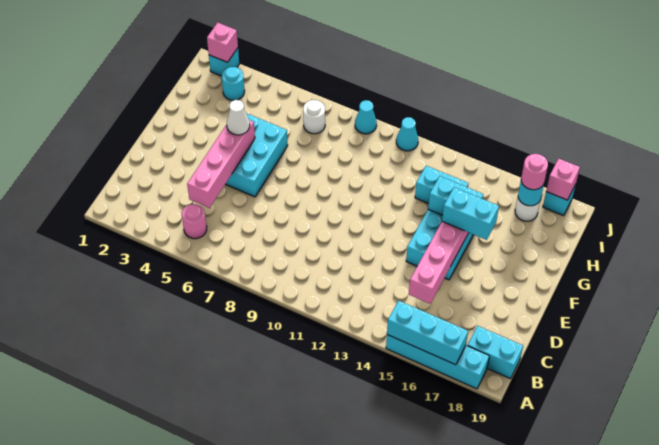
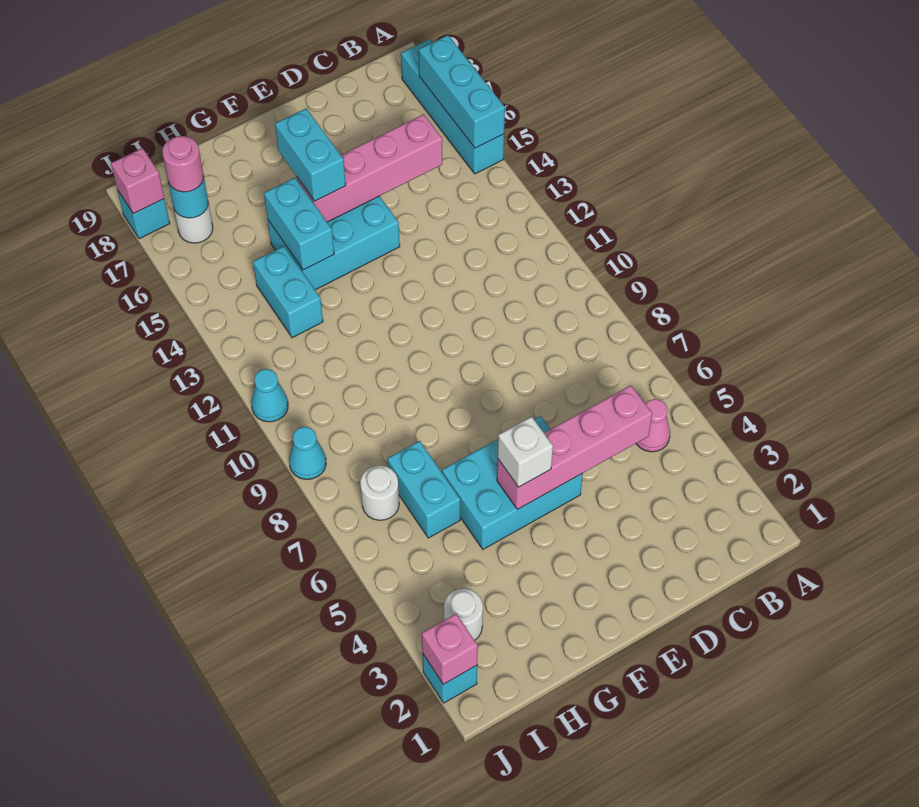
pink 1x1 round brick [182,204,207,239] -> pink 1x1 cone [636,399,670,452]
cyan 1x2 brick [467,326,523,379] -> cyan 1x2 brick moved to [388,441,460,538]
white 1x1 cone [227,100,250,135] -> white 1x1 brick [498,417,553,487]
cyan 1x1 round brick [222,67,245,100] -> white 1x1 round brick [444,589,483,640]

